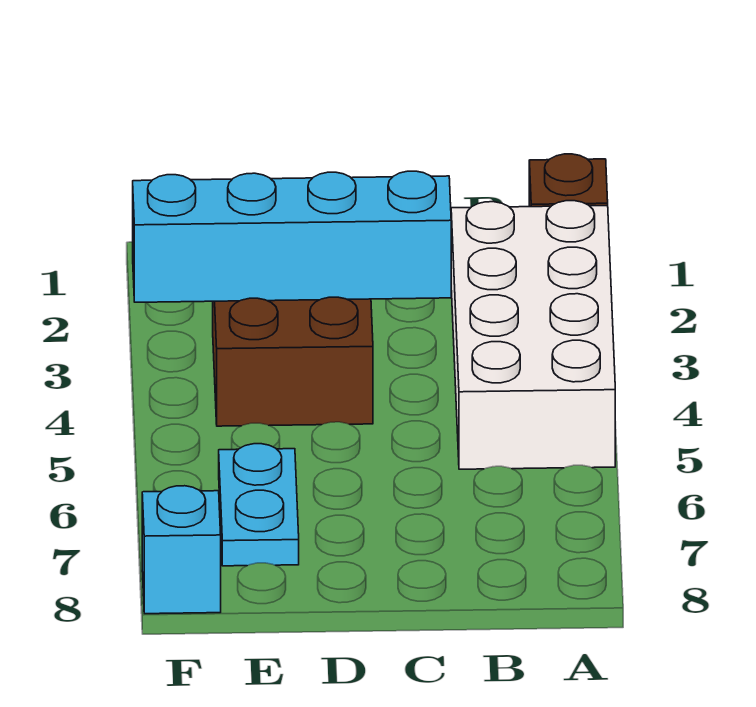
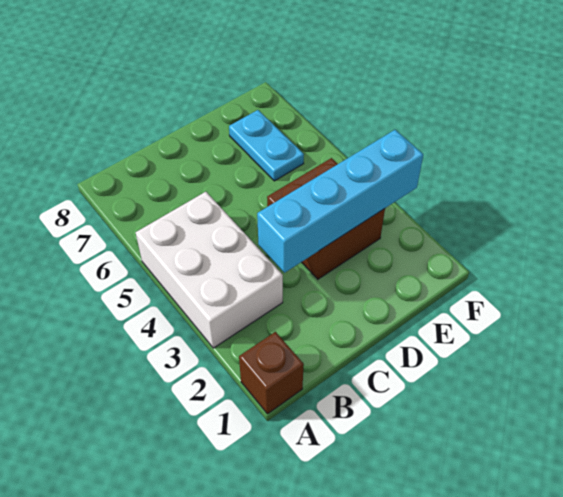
white 2x4 brick [451,201,615,469] -> white 2x3 brick [136,192,283,348]
cyan 1x1 brick [142,486,221,614] -> none

